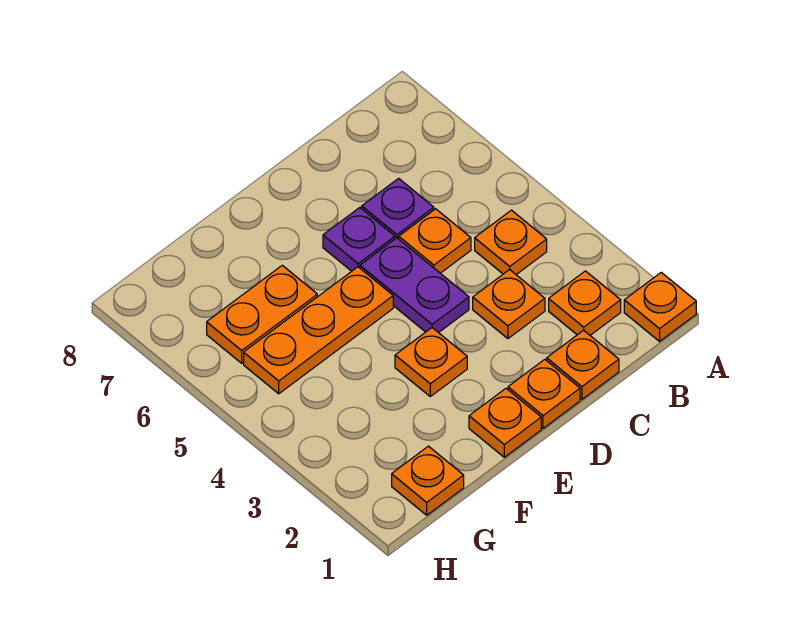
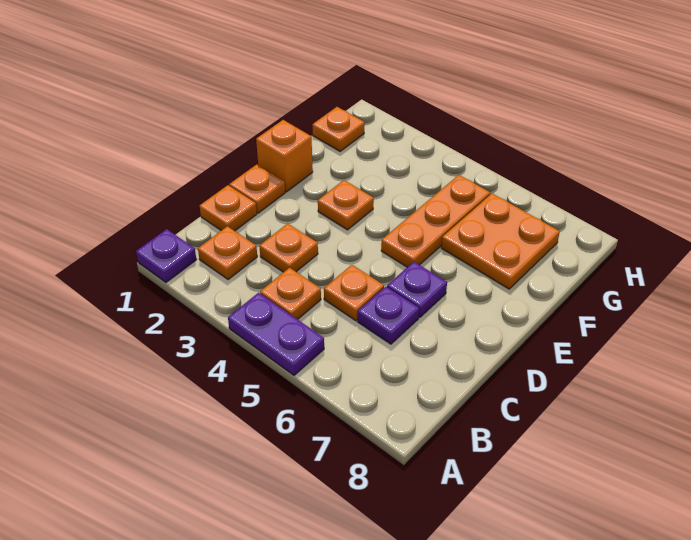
orange 1x1 plate [624,272,696,341] -> purple 1x1 plate [136,229,196,282]
purple 1x2 plate [360,238,469,333] -> purple 1x2 plate moved to [228,293,324,375]
orange 1x1 plate [469,389,541,457] -> orange 1x1 brick [256,120,313,192]
orange 1x2 plate [207,265,317,363] -> orange 2x2 plate [441,194,560,289]

